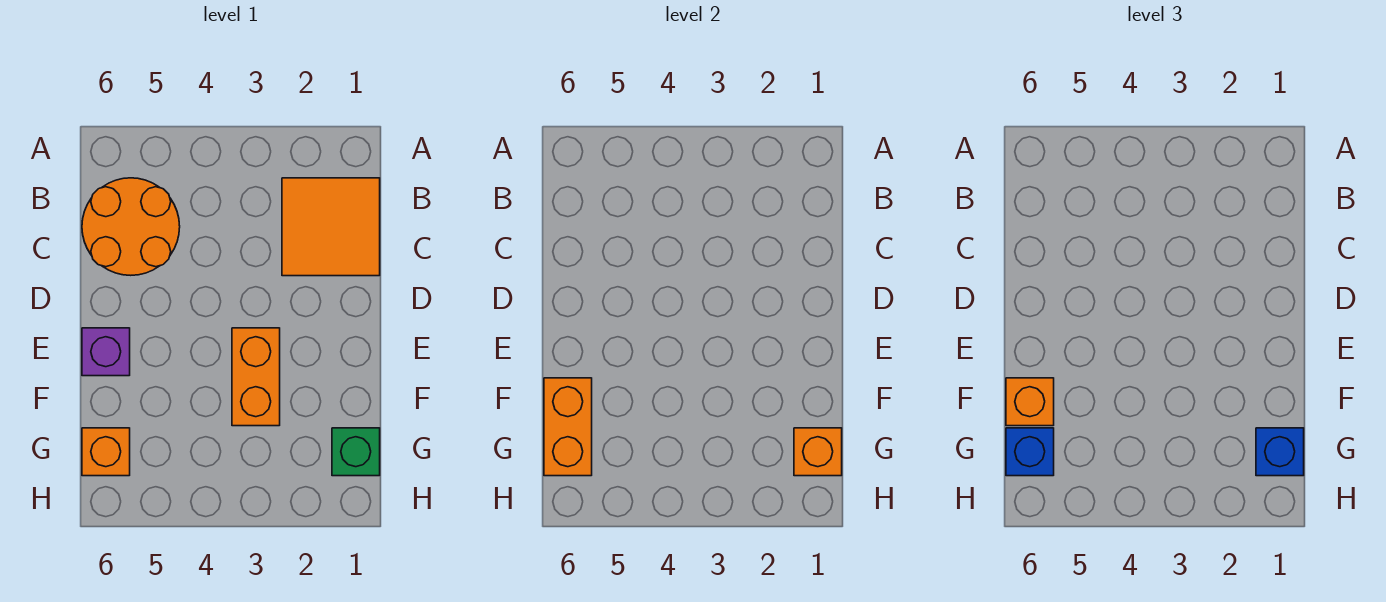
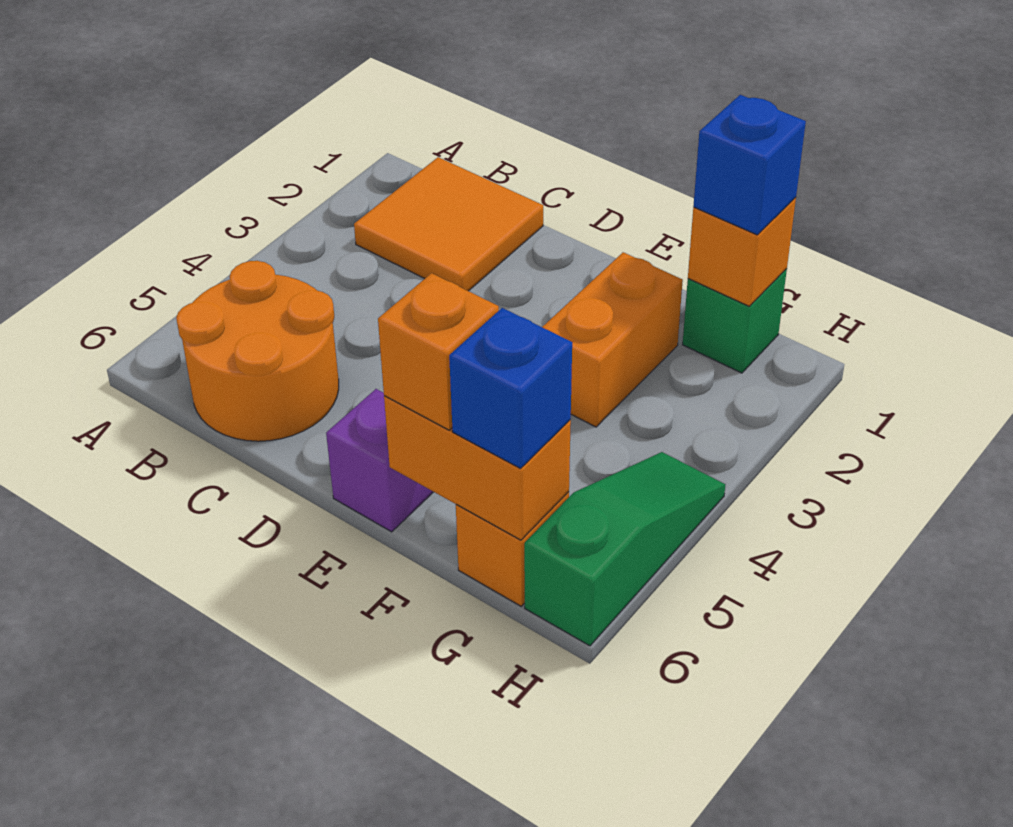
orange 1x2 brick [232,328,280,426] -> orange 1x2 brick turned to [542,252,683,427]
none -> green 1x3 slope [524,452,725,646]

